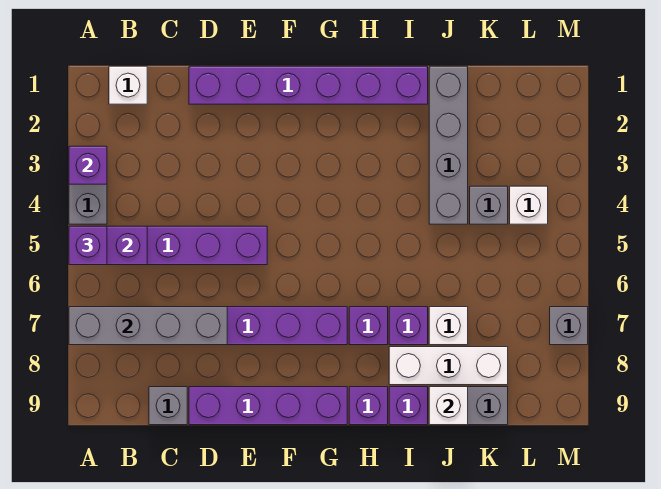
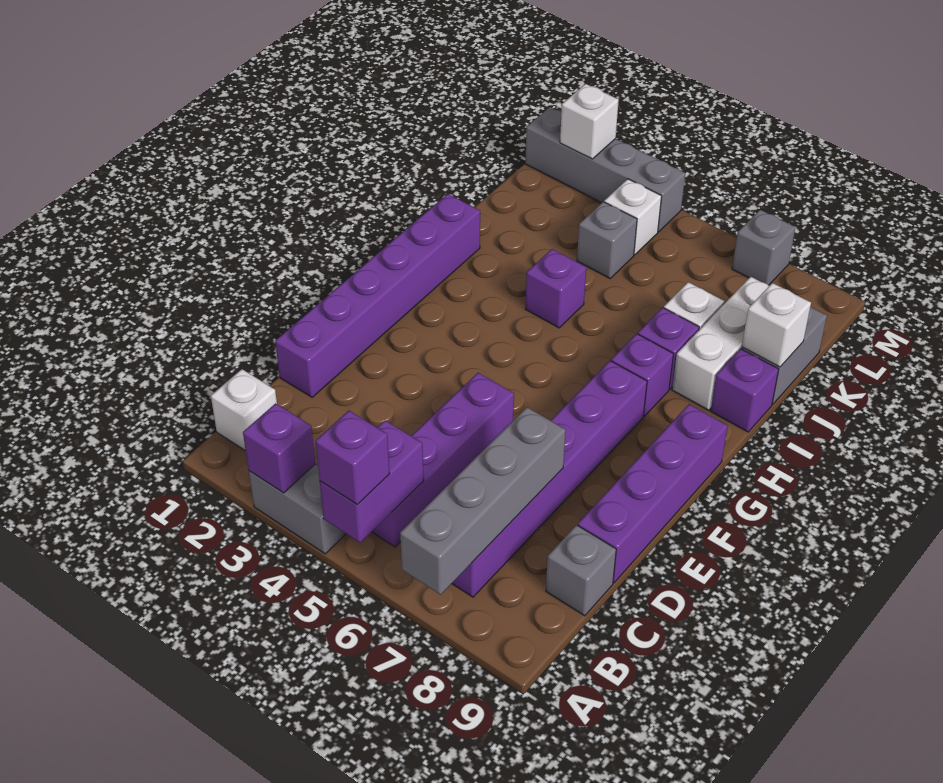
purple 1x1 brick [349,387,388,425] -> purple 1x1 brick moved to [525,249,586,328]
grey 1x4 brick [429,66,468,224] -> grey 1x4 brick moved to [525,107,685,232]
none -> white 1x1 brick [560,84,619,159]

